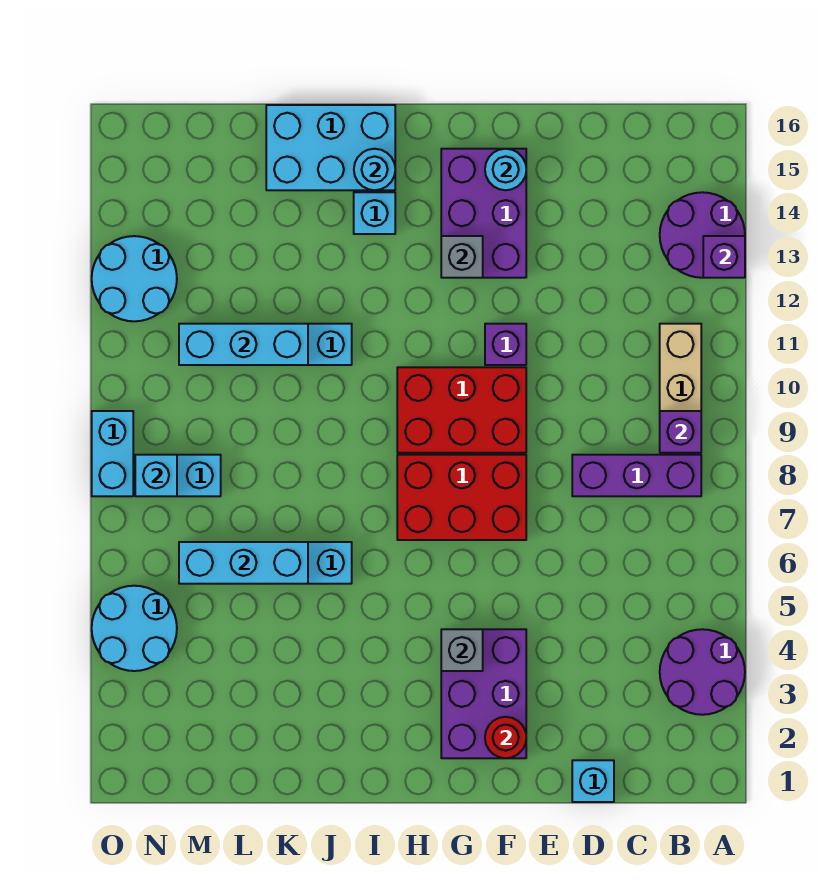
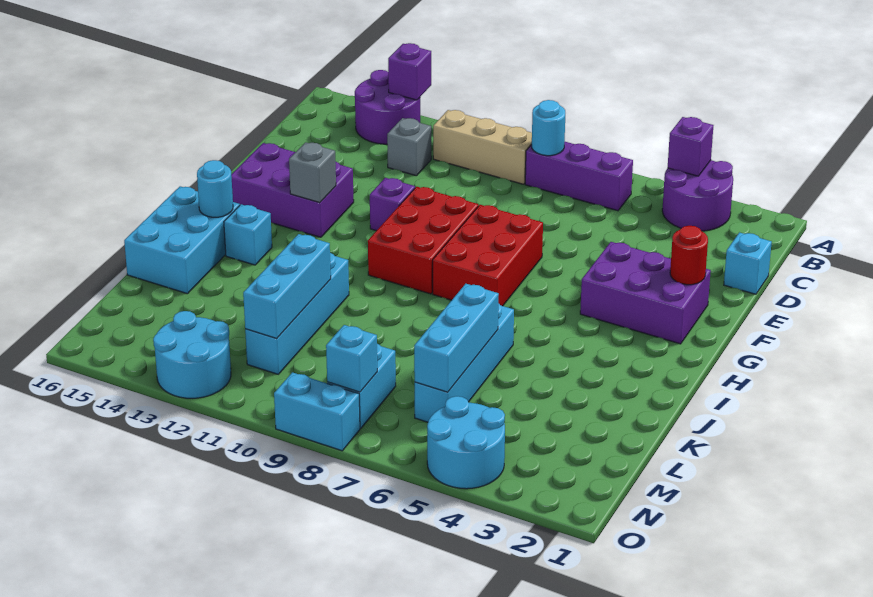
purple 1x3 brick [572,455,701,496] -> purple 1x3 brick turned to [525,142,633,211]
purple 1x1 brick [660,411,701,453] -> purple 1x1 brick moved to [668,117,714,176]
cyan 1x1 round brick [485,149,526,190] -> cyan 1x1 round brick moved to [532,100,565,156]
grey 1x1 brick [441,629,483,671] -> grey 1x1 brick moved to [387,118,431,176]

